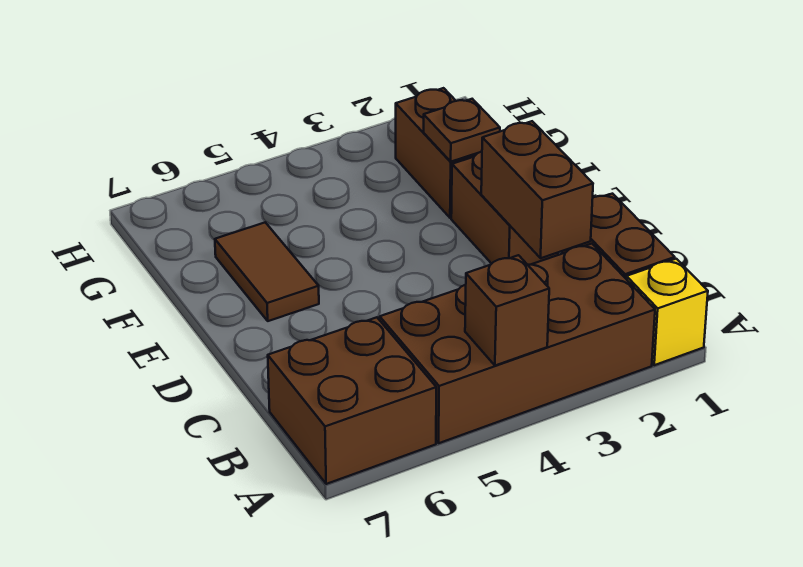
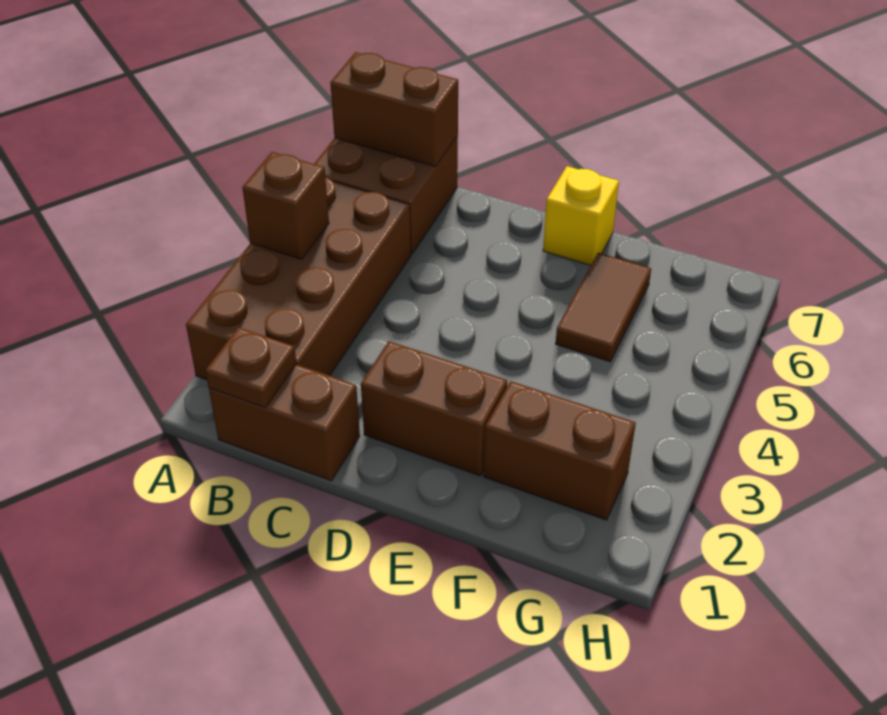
yellow 1x1 brick [626,259,708,365] -> yellow 1x1 brick moved to [543,166,619,265]
brown 1x2 brick [481,121,593,258] -> brown 1x2 brick moved to [330,52,458,167]
brown 1x2 tile [215,222,319,321] -> brown 1x2 tile turned to [555,253,651,362]
brown 1x1 plate [424,99,500,162] -> brown 1x1 plate moved to [206,327,296,408]

